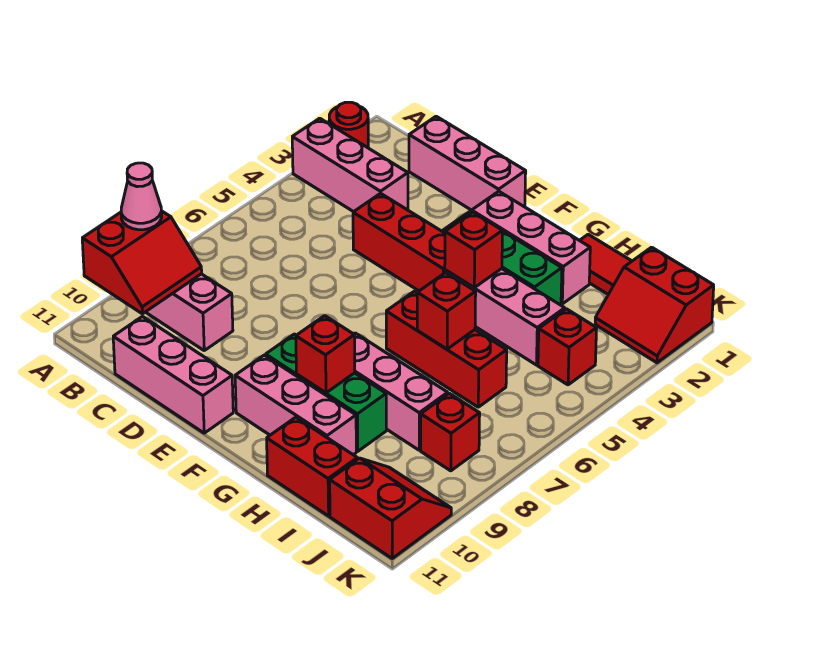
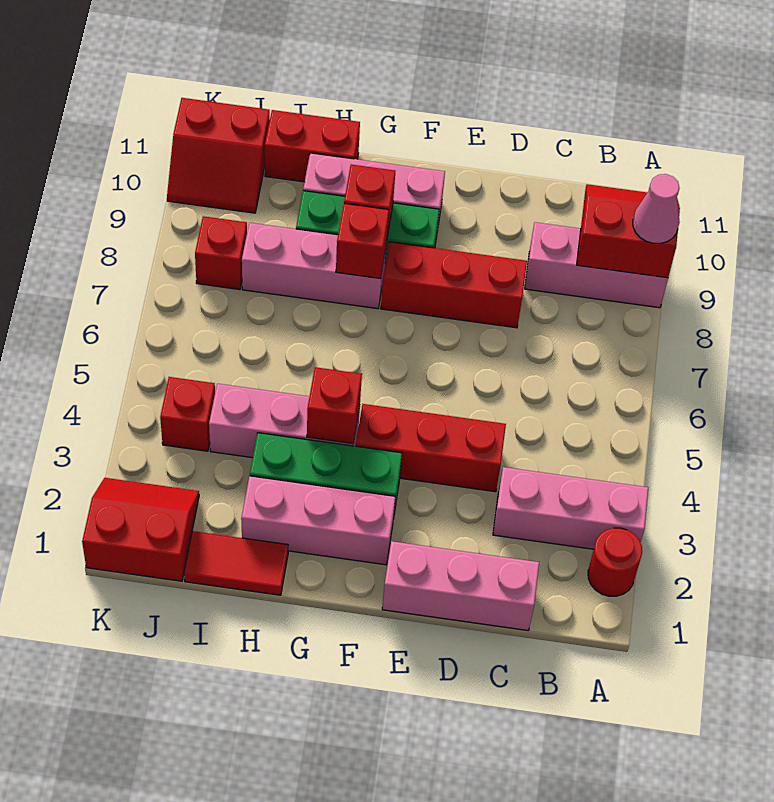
red 2x2 slope [82,211,202,314] -> red 2x2 slope turned to [577,184,680,278]
pink 1x3 brick [113,317,233,433] -> none
red 1x3 brick [386,291,507,407] -> red 1x3 brick moved to [381,242,527,328]
red 1x1 brick [417,273,476,349] -> red 1x1 brick moved to [336,203,389,279]

